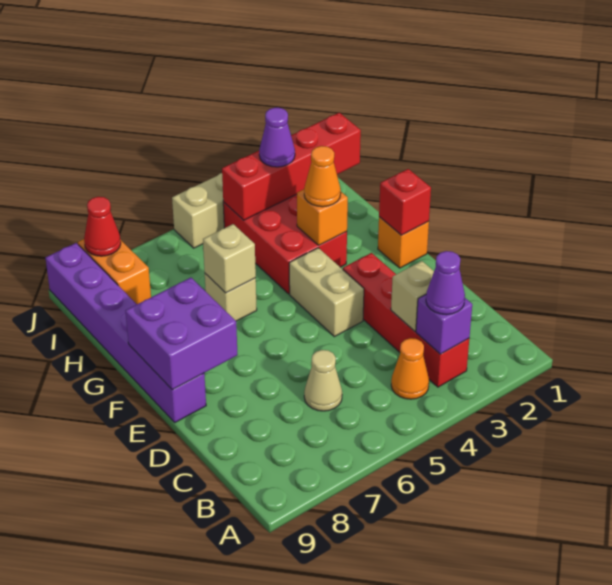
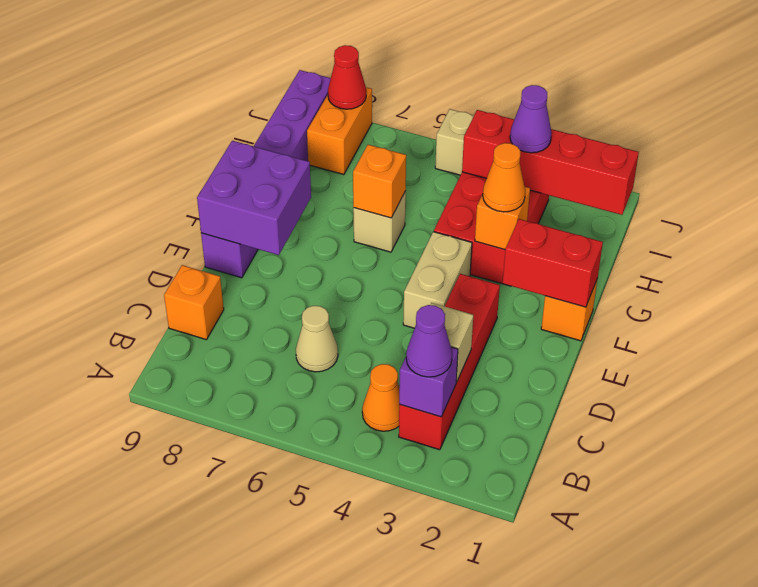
none -> orange 1x1 brick [164,265,224,340]
red 1x1 brick [379,169,431,235] -> red 1x2 brick [503,219,603,307]
tan 1x1 brick [203,224,256,293] -> orange 1x1 brick [353,145,406,218]

